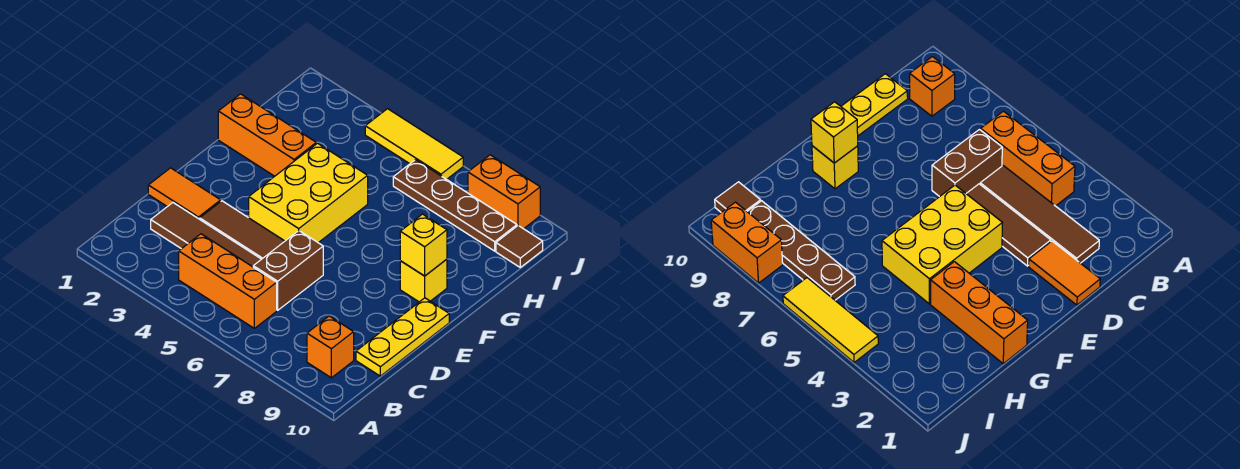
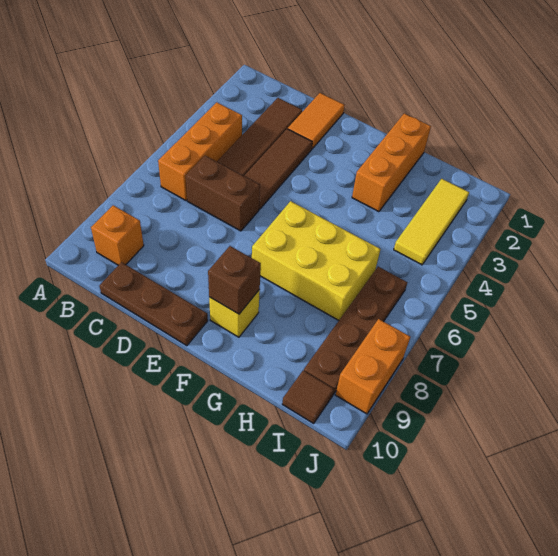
yellow 1x3 plate [356,298,449,376] -> brown 1x3 plate [100,262,208,346]
yellow 2x3 brick [249,143,368,243] -> yellow 2x3 brick moved to [252,201,380,320]
yellow 1x1 brick [400,214,447,276] -> brown 1x1 brick [208,246,261,314]
yellow 1x3 tile [365,109,463,179] -> yellow 1x3 tile moved to [394,179,469,265]

